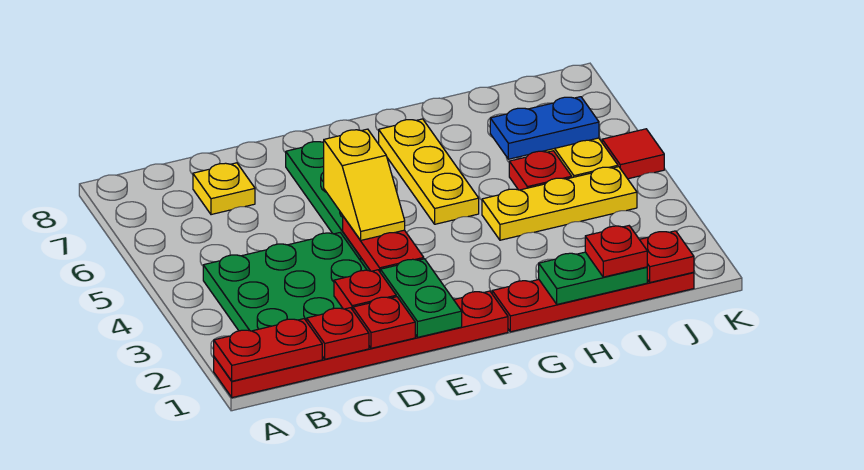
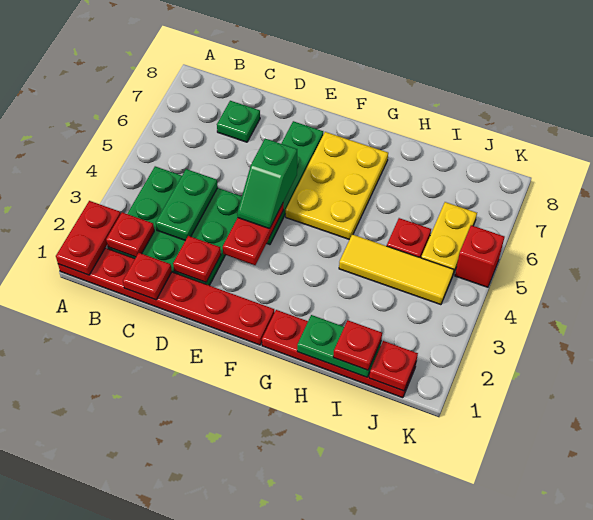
red 1x2 plate [214,319,322,381] -> red 1x2 plate turned to [56,201,121,275]
yellow 1x1 plate [193,163,255,215] -> green 1x1 plate [217,101,260,142]
red 1x1 plate [353,297,415,348] -> red 1x1 plate moved to [106,212,154,257]
green 1x2 plate [380,259,462,337] -> green 1x2 plate moved to [156,169,218,240]
yellow 1x2 slope [324,129,405,240] -> green 1x2 slope [237,139,297,229]
yellow 1x3 plate [379,119,479,224] -> yellow 2x3 plate [286,132,388,240]
yellow 1x3 plate [482,167,637,240] -> yellow 1x3 tile [339,234,454,305]
blue 1x2 plate [490,97,599,159] -> none
red 1x1 tile [602,129,664,179] -> red 1x1 brick [455,225,504,287]

